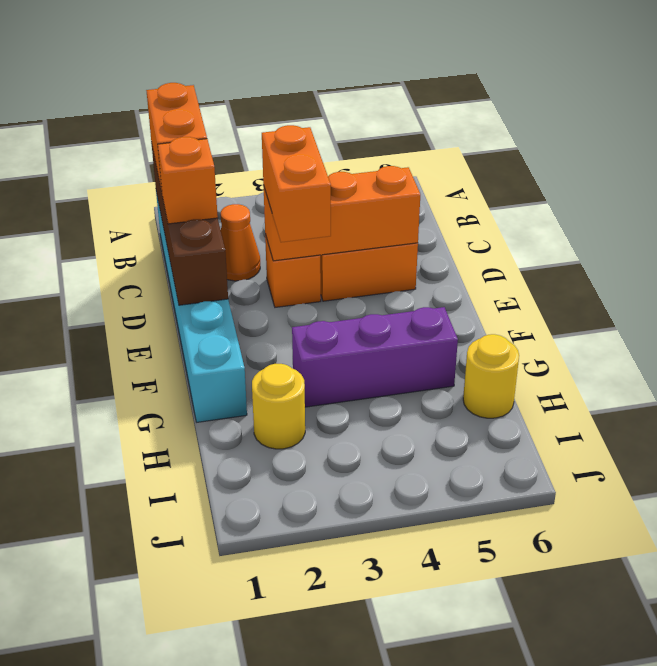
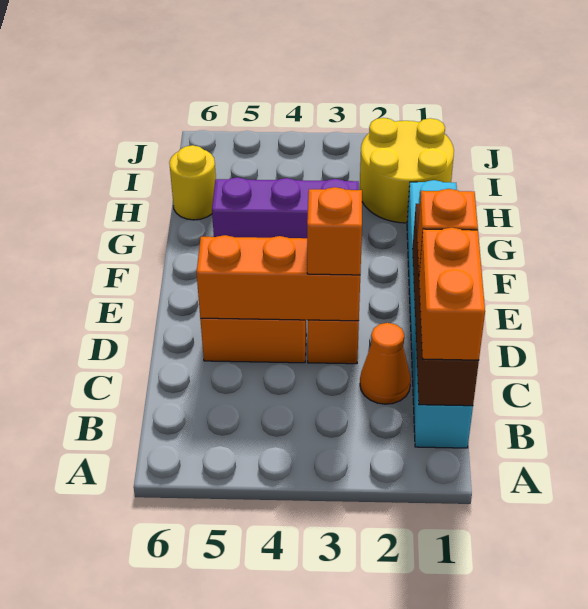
orange 1x2 brick [262,125,331,242] -> orange 1x1 brick [307,187,362,275]
yellow 1x1 round brick [252,364,305,449] -> yellow 2x2 round brick [360,118,454,223]

